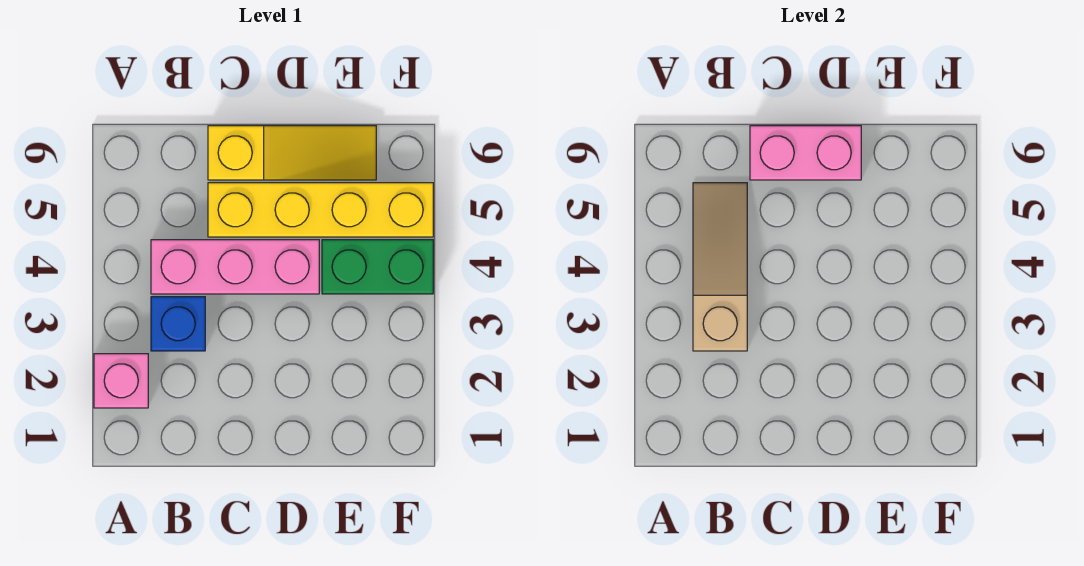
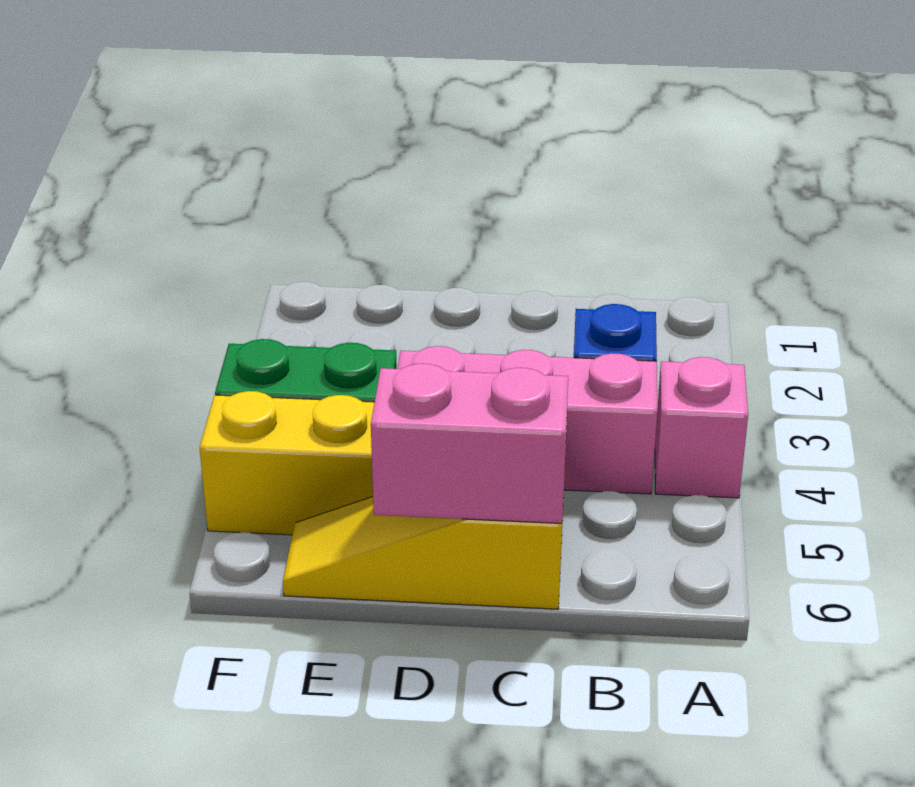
pink 1x1 brick [94,354,148,408] -> pink 1x1 brick moved to [655,357,748,498]
tan 1x3 slope [693,183,747,351] -> none

